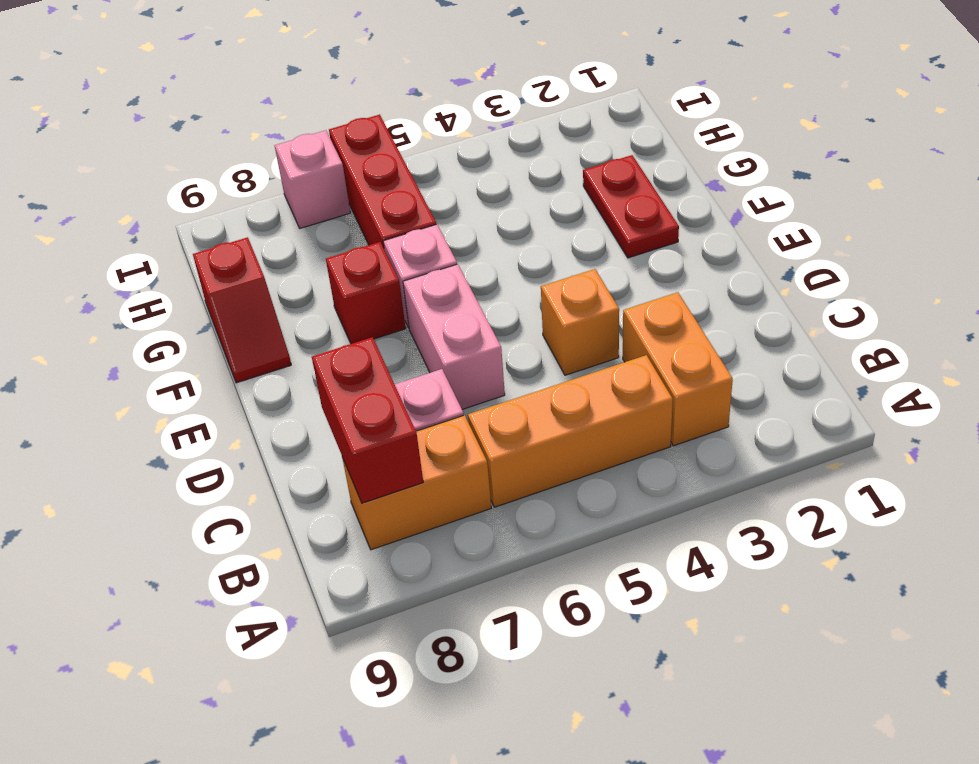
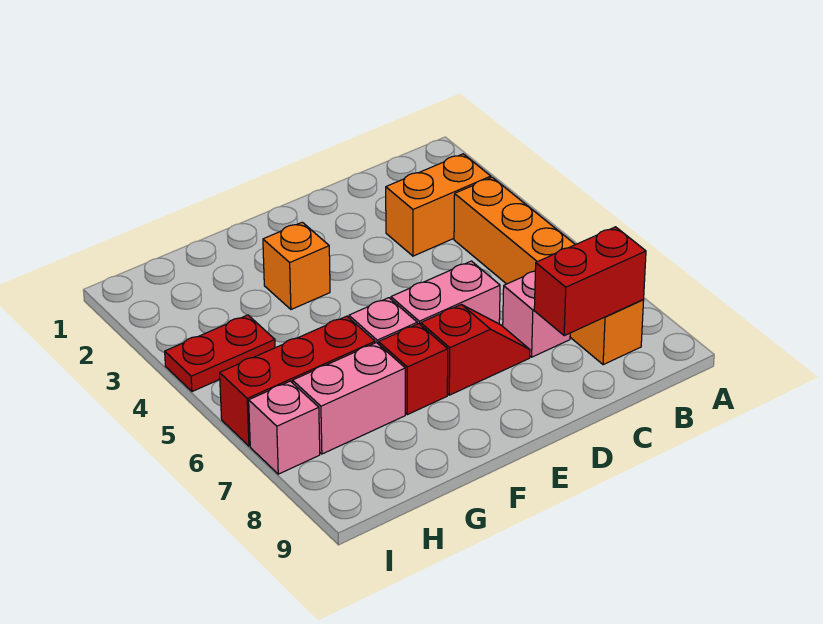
orange 1x1 brick [541,269,619,375] -> orange 1x1 brick moved to [263,222,330,309]
red 1x2 plate [583,155,679,258] -> red 1x2 plate moved to [165,315,275,392]
red 1x2 slope [193,237,291,383] -> red 1x2 slope moved to [421,305,530,395]
none -> pink 1x2 brick [293,343,405,454]

